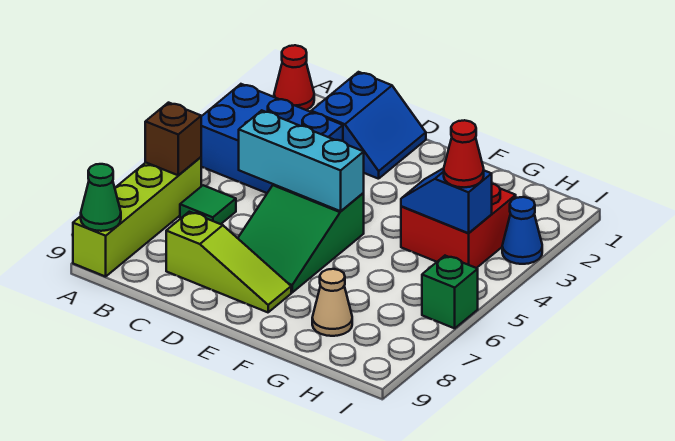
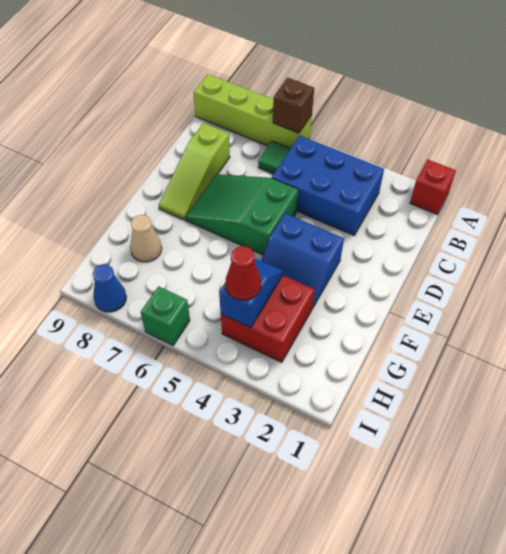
red 1x1 cone [274,45,314,110] -> red 1x1 brick [410,160,456,215]
blue 2x3 brick [201,84,343,193] -> blue 2x3 brick turned to [272,136,384,235]
green 1x1 cone [81,164,121,231] -> none
blue 2x2 slope [311,72,426,179] -> blue 2x2 slope moved to [261,213,344,309]
cyan 1x3 brick [239,110,364,211] -> none
blue 1x1 cone [502,197,542,264] -> blue 1x1 cone moved to [93,264,127,312]

